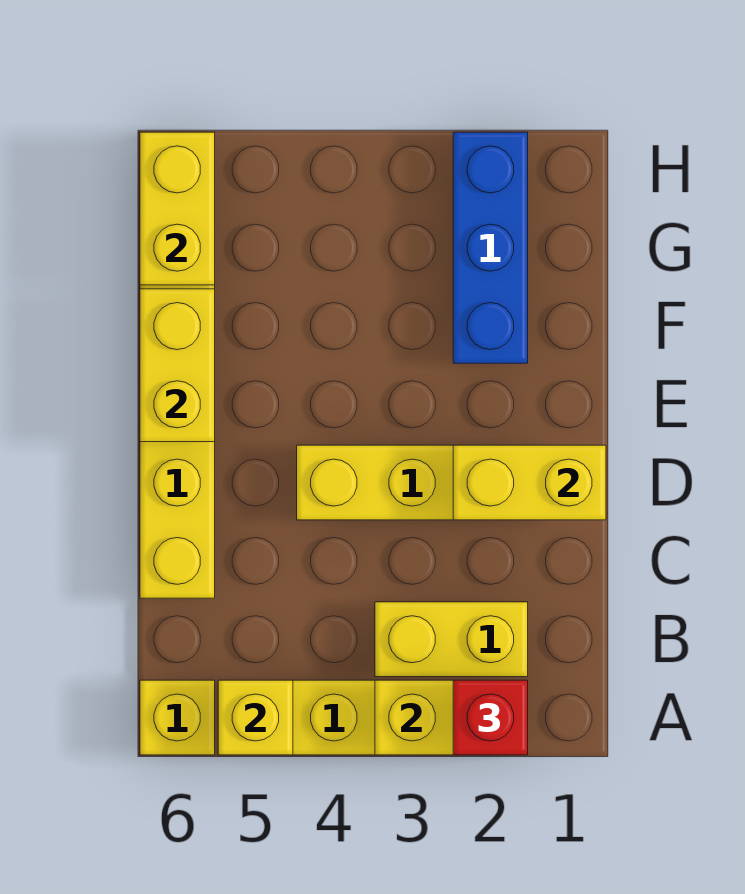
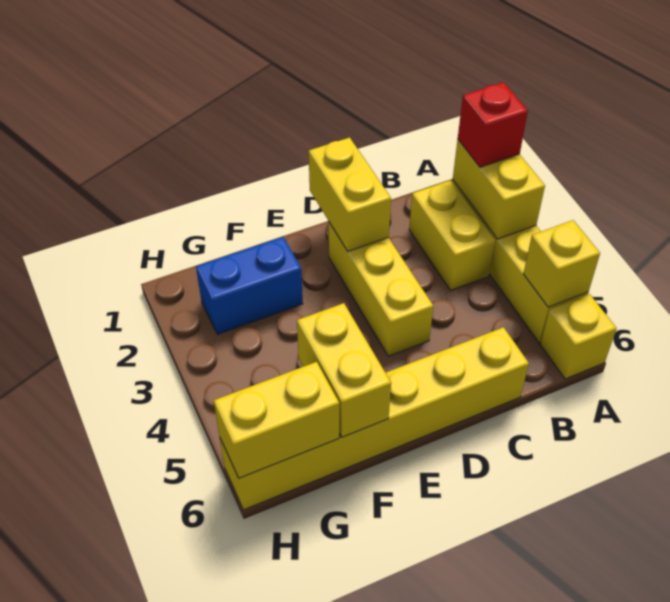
yellow 1x2 brick [140,289,215,442] -> yellow 1x2 brick turned to [297,303,391,437]
blue 1x3 brick [453,132,528,363] -> blue 1x2 brick [196,237,303,334]

